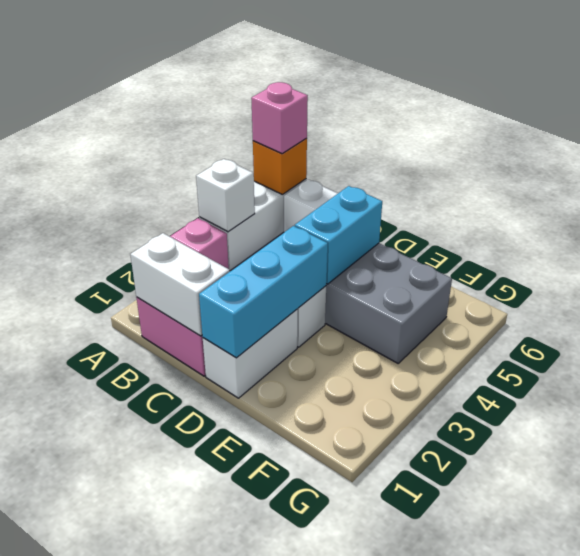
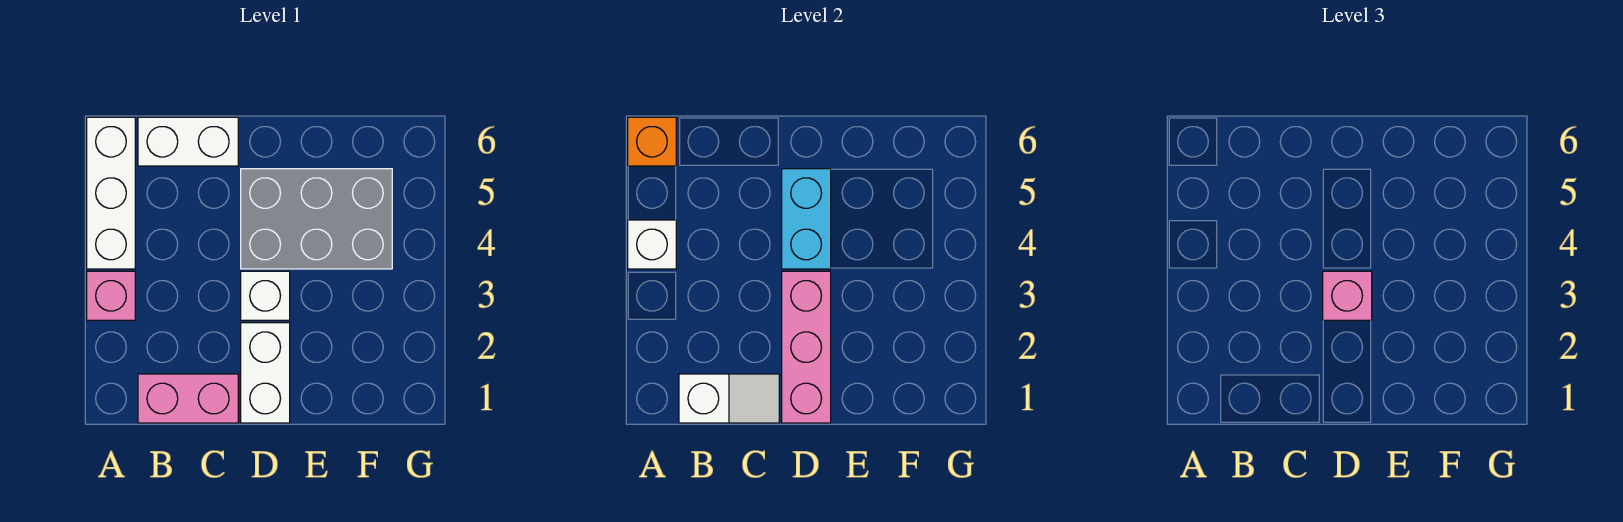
pink 1x1 brick [251,82,308,154] -> pink 1x1 brick moved to [1323,271,1372,320]
white 1x2 brick [130,233,230,336] -> white 1x2 slope [679,374,779,423]
cyan 1x3 brick [199,226,328,358] -> pink 1x3 brick [782,271,831,423]

